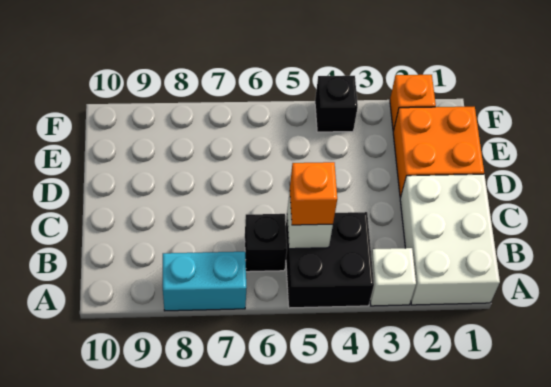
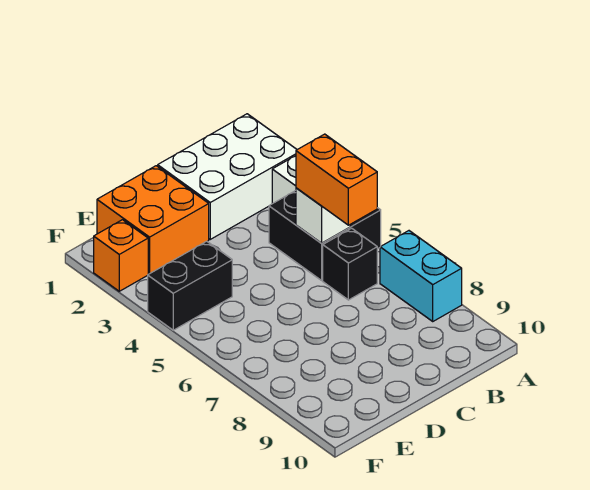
orange 1x1 brick [290,162,337,225] -> orange 1x2 brick [296,134,377,225]
black 1x1 brick [315,76,358,132] -> black 1x2 brick [148,241,232,330]

